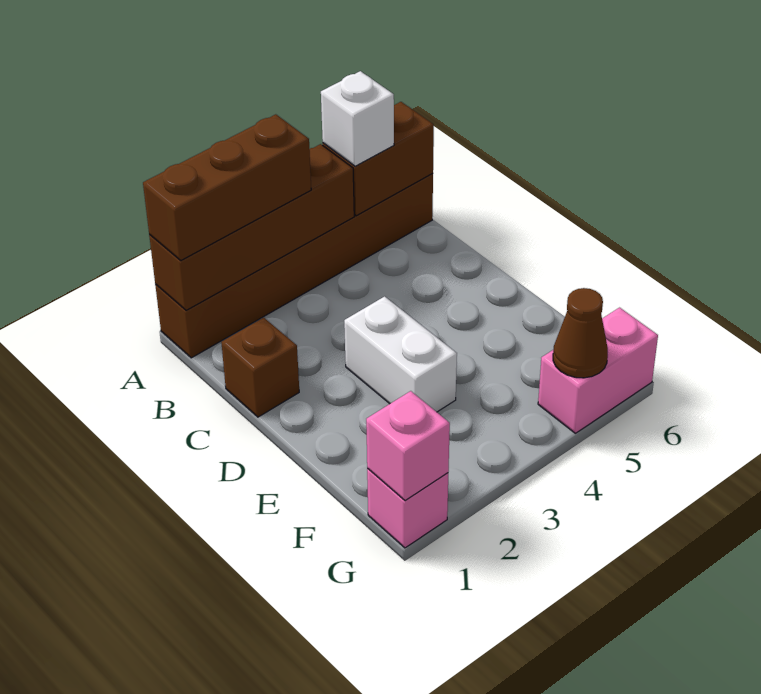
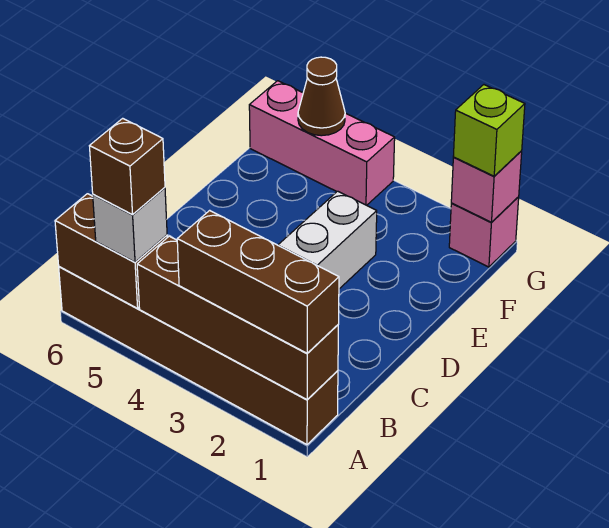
brown 1x1 brick [221,318,299,417] -> brown 1x1 brick moved to [90,118,165,215]
none -> lime 1x1 brick [453,85,525,176]
pink 1x2 brick [538,308,658,433] -> pink 1x3 brick [249,81,395,205]

